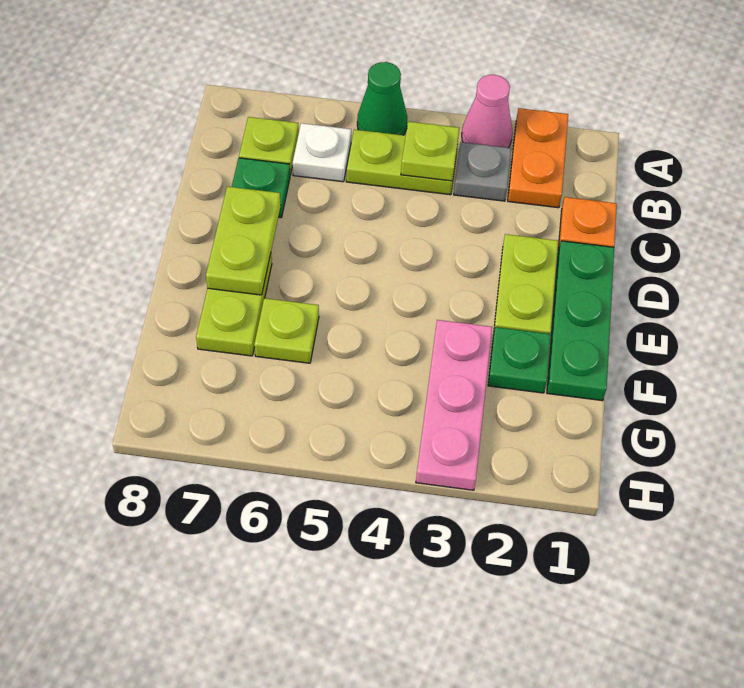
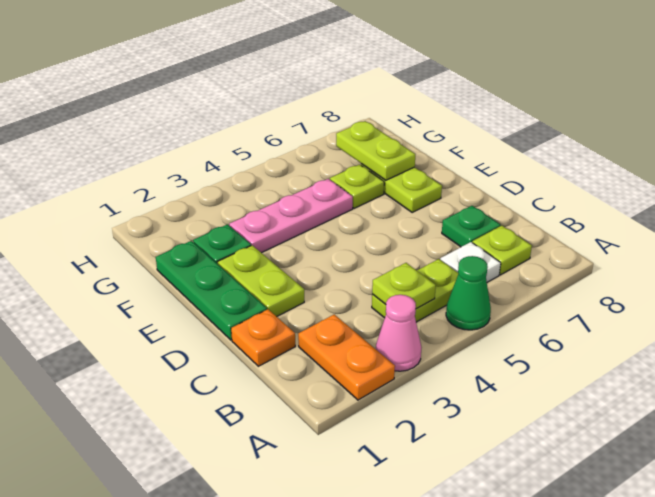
grey 1x1 plate [454,142,511,201] -> none
lime 1x2 plate [206,187,281,295] -> lime 1x2 plate moved to [336,121,415,180]
pink 1x3 plate [416,320,492,490] -> pink 1x3 plate turned to [229,179,353,253]

